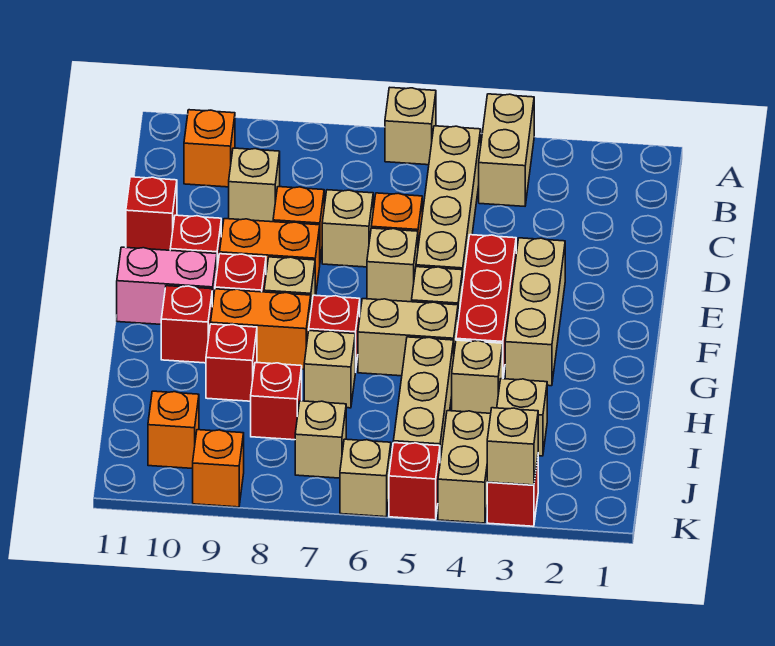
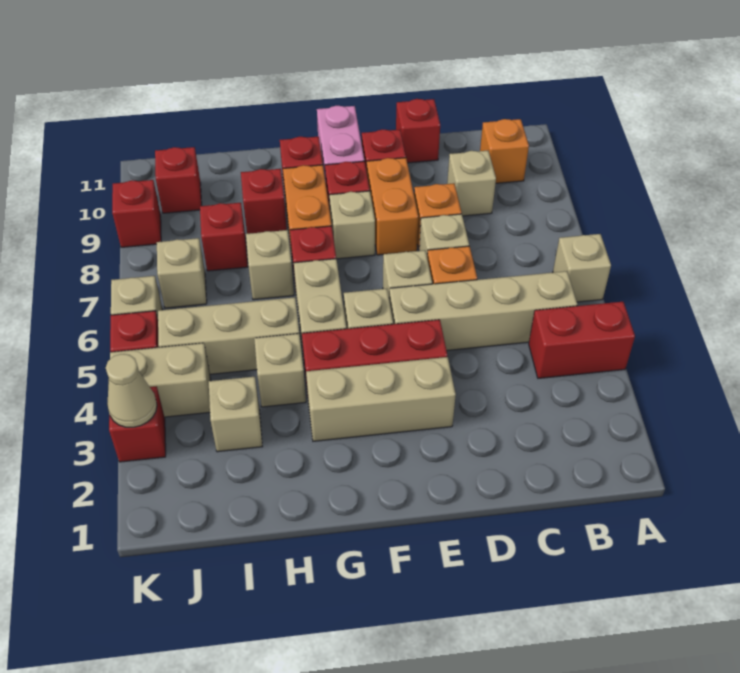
tan 1x2 brick [479,94,534,206] -> red 1x2 brick [529,302,635,378]
orange 1x1 brick [148,391,199,468] -> red 1x1 brick [155,147,202,213]
tan 1x1 brick [487,408,538,485] -> tan 1x1 cone [106,354,157,427]
orange 1x1 brick [193,430,244,507] -> red 1x1 brick [112,180,161,247]

